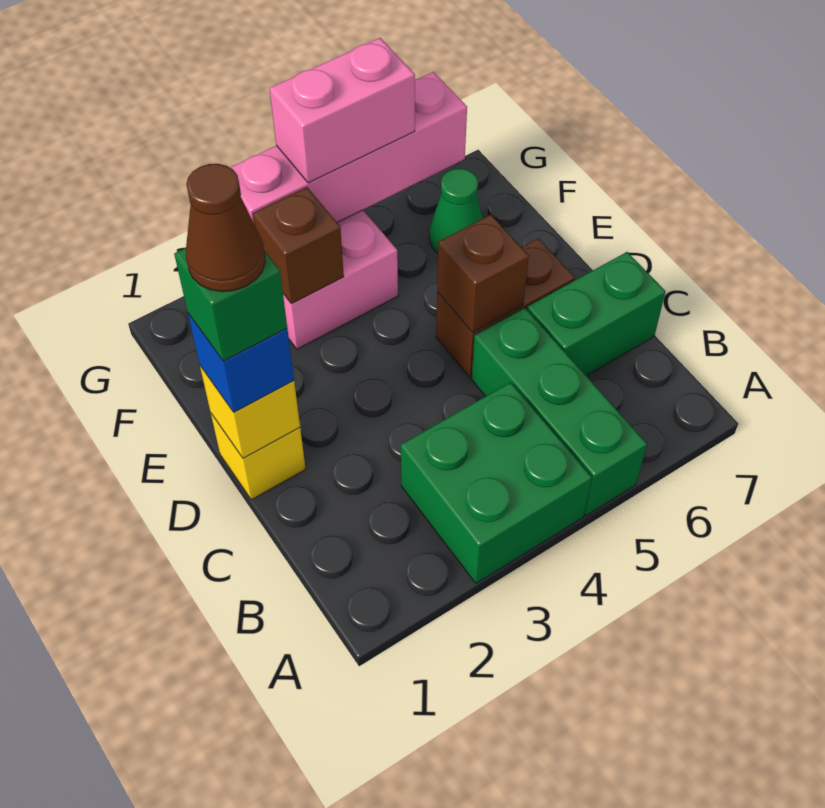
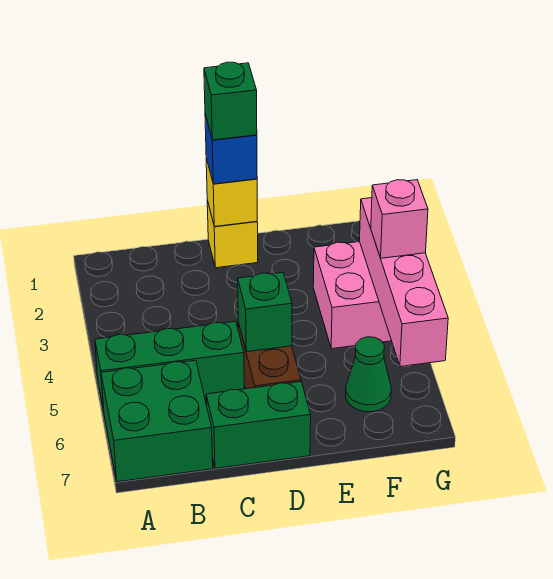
green 2x2 brick [401,382,592,583] -> green 2x2 brick moved to [101,360,213,482]
green 1x2 brick [527,252,666,376] -> green 1x2 brick turned to [206,382,311,469]
brown 1x1 cone [186,164,265,292] -> none
brown 1x1 brick [437,215,529,333] -> green 1x1 brick [238,273,292,352]
brown 1x1 brick [253,187,344,304] -> none
pink 1x2 brick [269,38,415,183] -> pink 1x1 brick [371,180,428,258]

